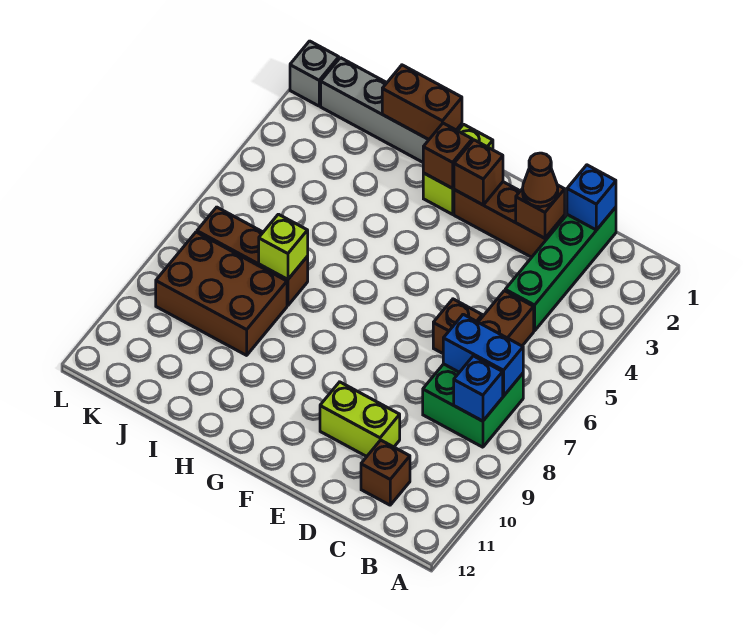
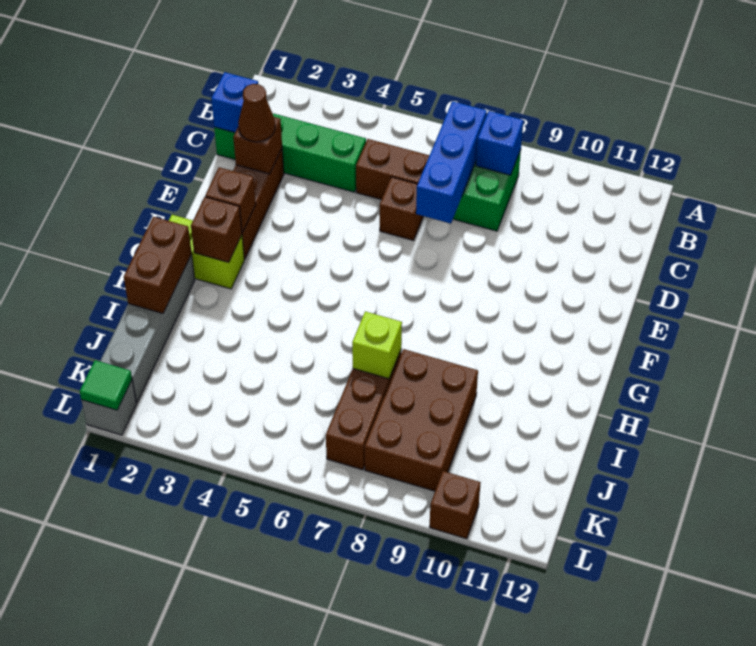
blue 1x2 brick [443,314,523,396] -> blue 1x3 brick [416,101,487,224]
brown 1x1 brick [361,440,410,505] -> brown 1x1 brick moved to [430,471,481,539]
lime 1x2 brick [320,382,400,457] -> none
none -> green 1x1 tile [80,360,132,410]

